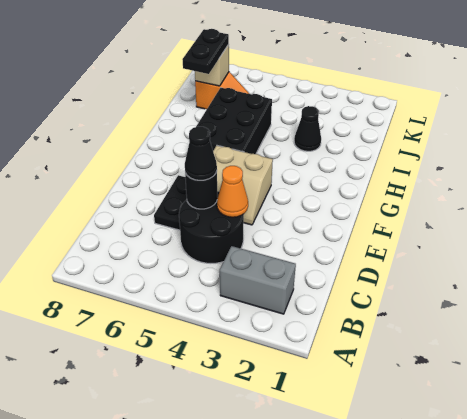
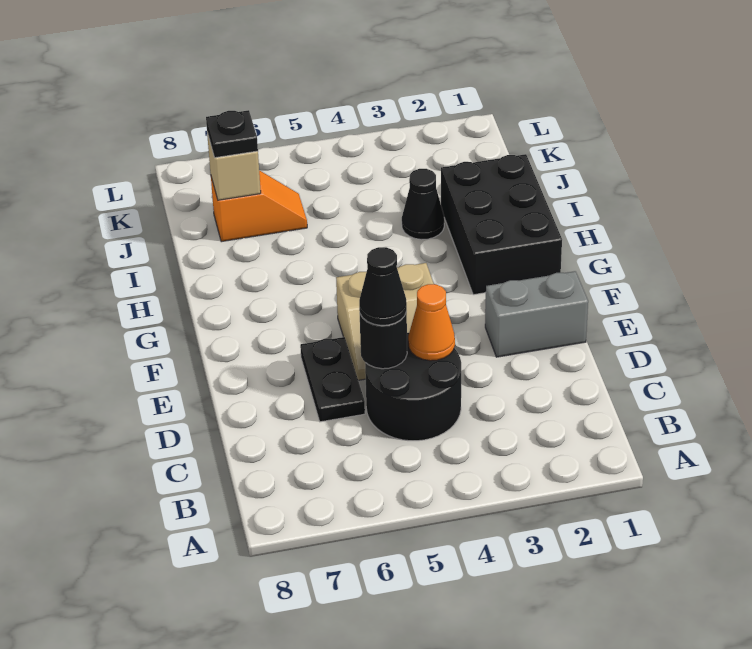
grey 1x2 brick [220,246,296,314] -> grey 1x2 brick moved to [485,271,588,357]
black 2x3 brick [189,88,272,154] -> black 2x3 brick moved to [441,154,562,295]
black 1x2 plate [182,29,229,74] -> black 1x1 plate [206,110,258,158]

